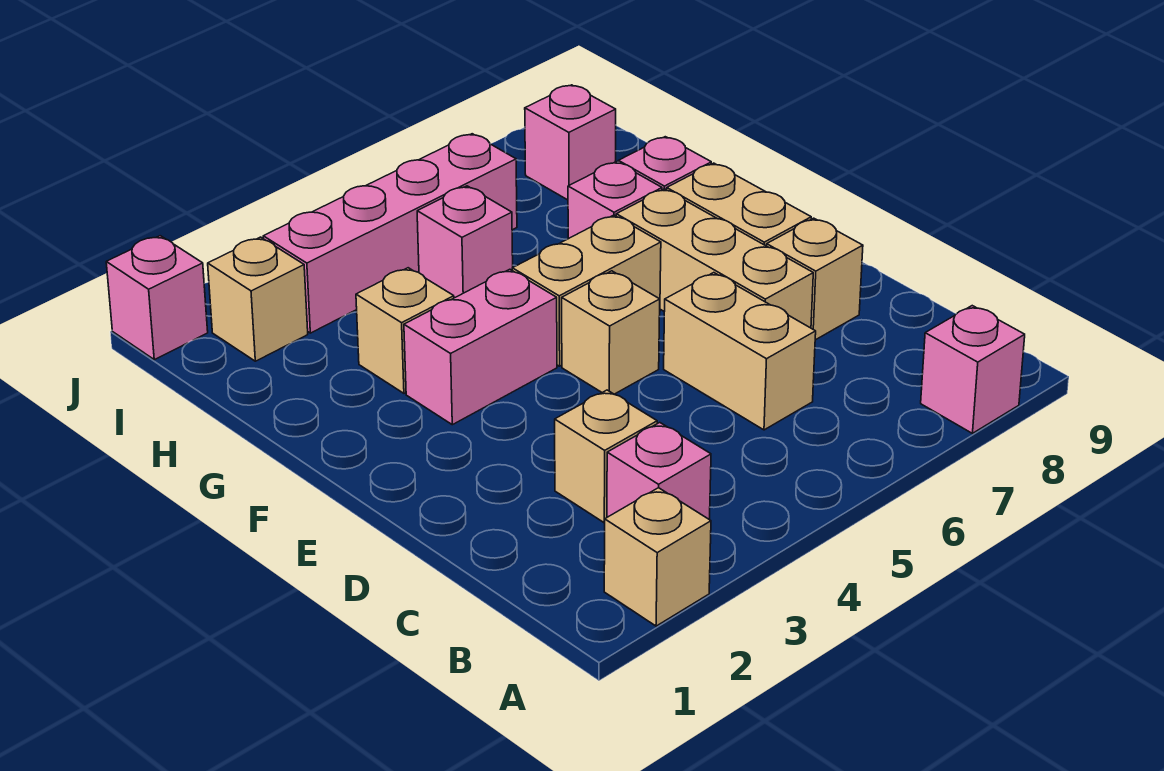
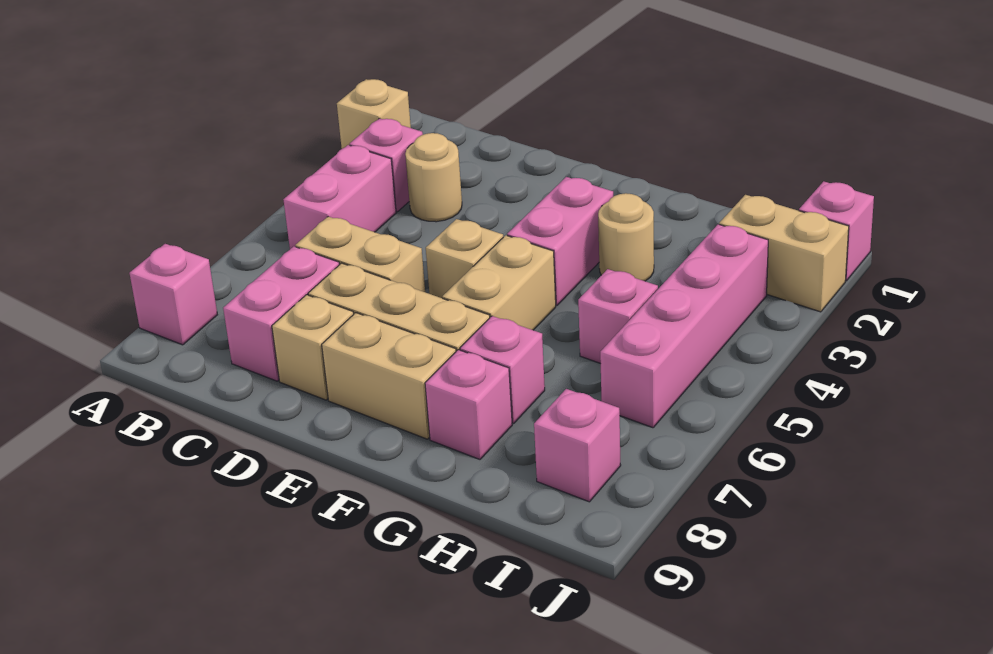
none -> pink 1x2 brick [283,145,396,249]
tan 1x1 brick [555,390,657,523] -> tan 1x1 round brick [405,133,462,222]
none -> pink 1x2 brick [223,246,339,381]
tan 1x1 brick [356,268,454,393] -> tan 1x1 round brick [598,193,654,281]
tan 1x1 brick [208,237,308,361] -> tan 1x2 brick [719,195,849,312]

